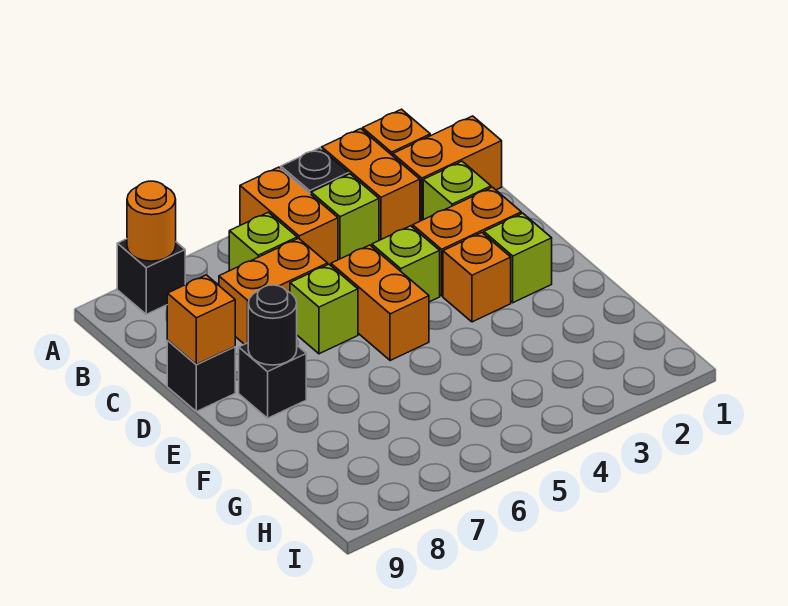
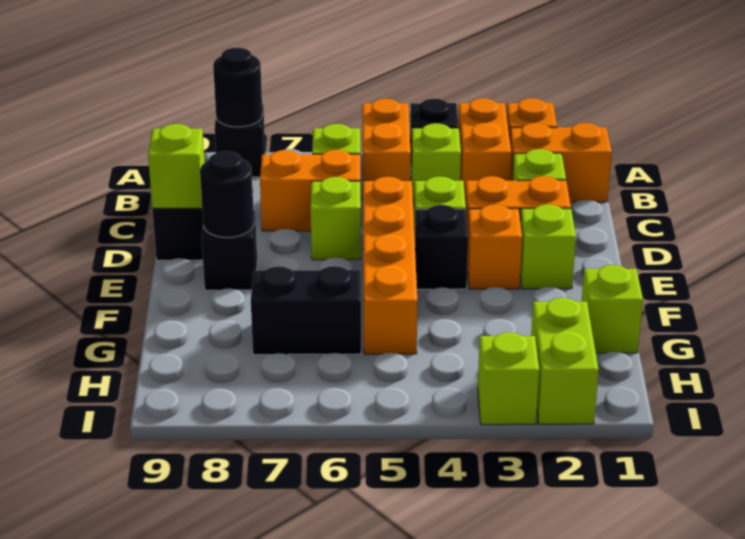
orange 1x1 round brick [127,181,176,261] -> black 1x1 round brick [213,48,262,127]
orange 1x2 brick [331,245,429,361] -> orange 1x4 brick [363,177,417,354]
orange 1x1 brick [167,275,235,364] -> lime 1x1 brick [148,124,205,208]
none -> black 1x1 brick [415,205,468,289]
none -> lime 1x1 brick [582,265,643,353]
none -> black 1x2 brick [251,266,361,355]
none -> lime 1x2 brick [531,298,599,424]
none -> lime 1x1 brick [478,332,539,425]

